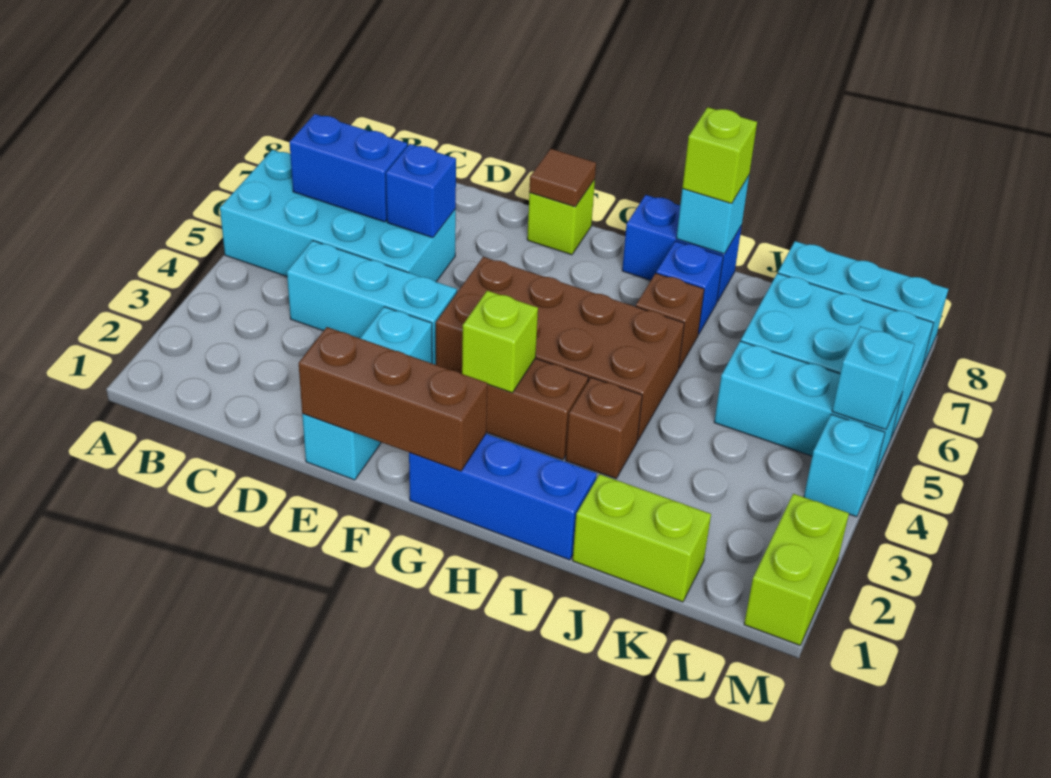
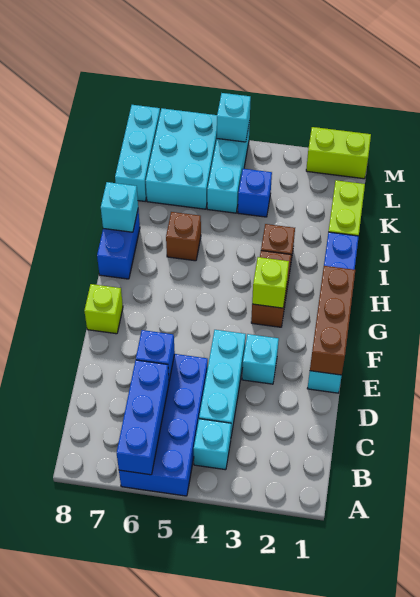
cyan 2x4 brick [220,150,456,282] -> blue 2x4 brick [119,354,208,496]
blue 1x2 brick [290,114,407,222] -> blue 1x3 brick [117,360,169,475]
brown 2x4 brick [436,257,684,440] -> none
brown 1x1 tile [529,149,596,207] -> none
blue 1x1 brick [656,241,723,335] -> blue 1x1 brick moved to [238,169,272,217]
lime 1x1 brick [682,107,757,204] -> none
cyan 1x1 brick [804,414,885,517] -> cyan 1x1 brick moved to [194,419,231,470]

